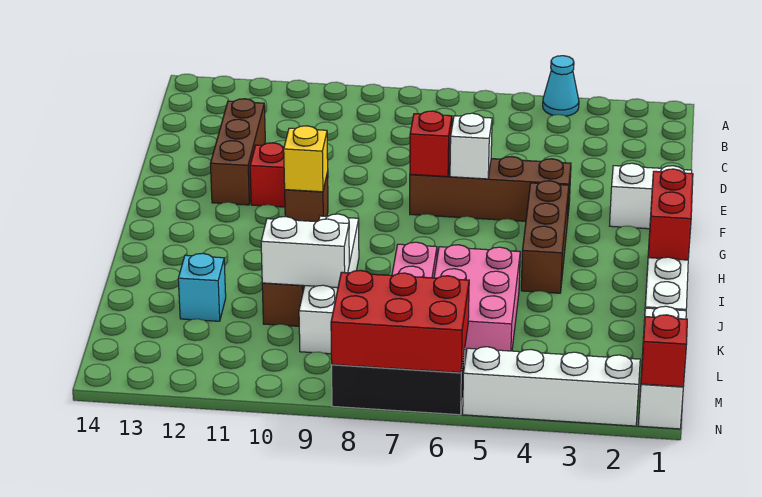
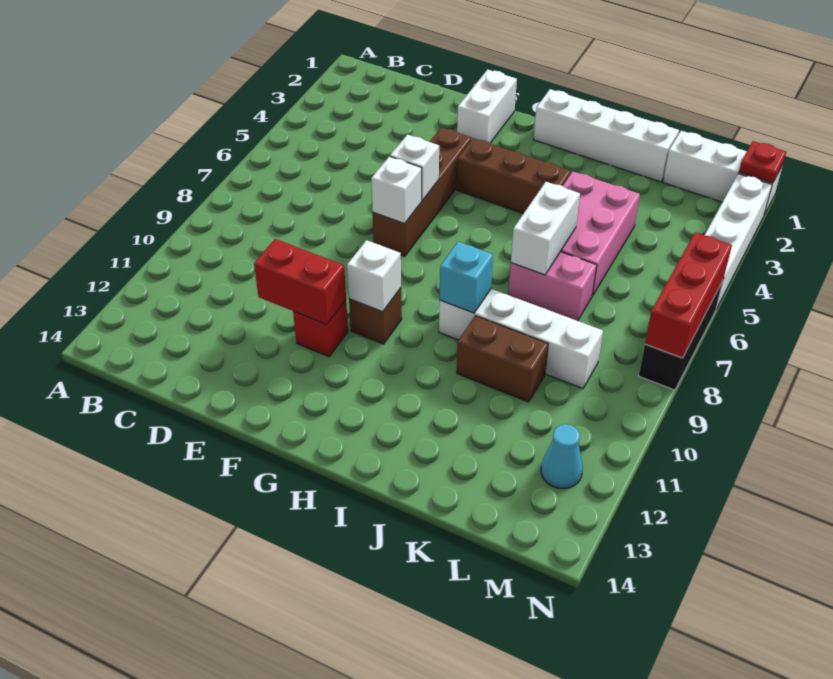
cyan 1x1 cone [543,56,579,116] -> cyan 1x1 cone moved to [541,424,583,488]
brown 1x3 brick [210,99,265,205] -> none
red 1x1 brick [410,111,452,177] -> white 1x1 brick [371,156,422,224]
yellow 1x1 brick [284,126,328,192] -> white 1x1 brick [347,240,401,312]
red 1x2 brick [648,169,693,260] -> red 1x2 brick moved to [254,239,346,324]
pink 2x3 brick [434,245,520,359] -> pink 2x3 brick turned to [560,172,640,296]
white 1x2 brick [261,217,349,288] -> white 1x2 brick moved to [511,182,580,275]
cyan 1x1 brick [178,253,226,321] -> cyan 1x1 brick moved to [440,242,493,313]
red 2x3 brick [331,270,469,373] -> red 1x3 brick [645,232,732,358]
red 1x1 brick [641,315,687,387] -> red 1x1 plate [739,141,786,183]

